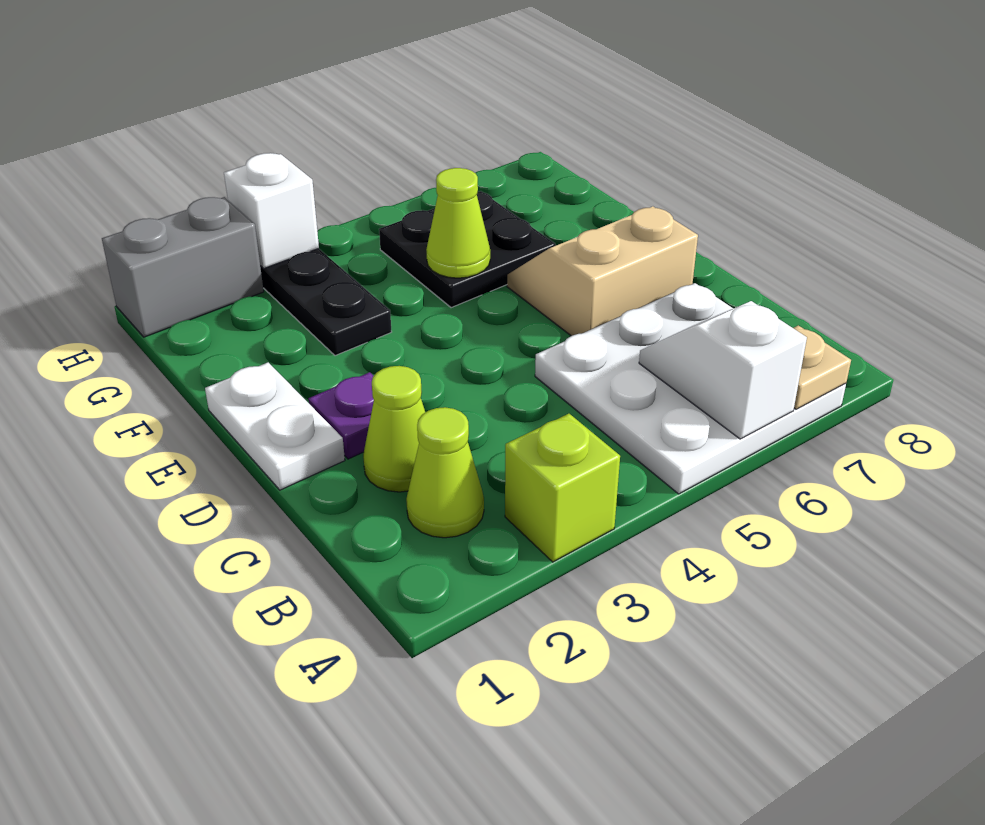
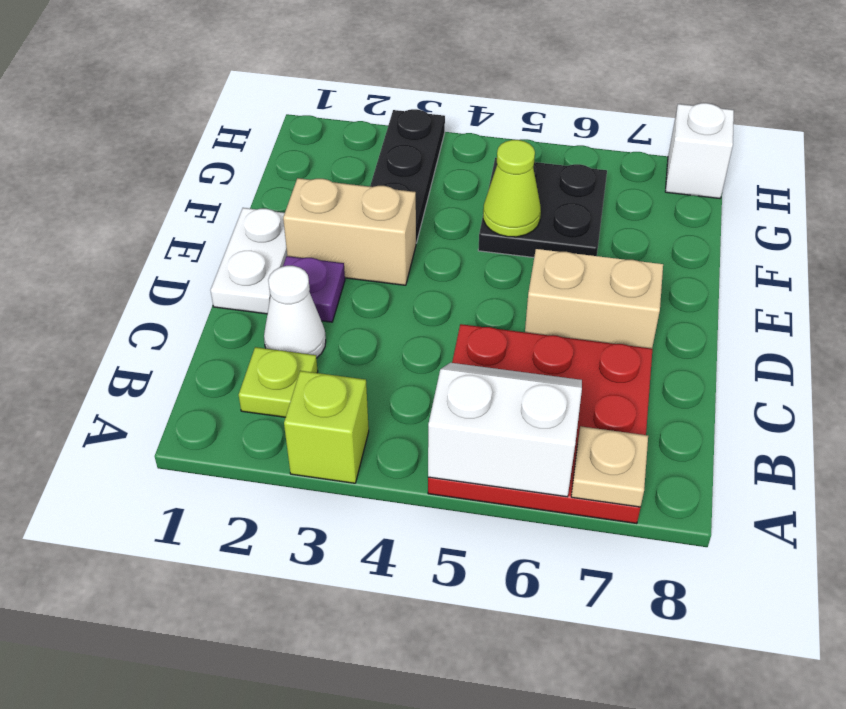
white 3x3 plate [535,283,846,494] -> red 3x3 plate [428,324,652,524]
white 1x2 slope [639,301,807,439] -> white 2x2 slope [428,363,582,497]
lime 1x1 cone [406,407,484,538] -> lime 1x1 plate [239,347,318,417]
lime 1x1 cone [363,366,425,492] -> white 1x1 cone [264,266,326,358]
none -> tan 1x2 brick [283,178,416,285]
grey 1x2 brick [102,197,264,337] -> none
white 1x1 brick [224,153,319,268] -> white 1x1 brick moved to [665,103,734,198]

